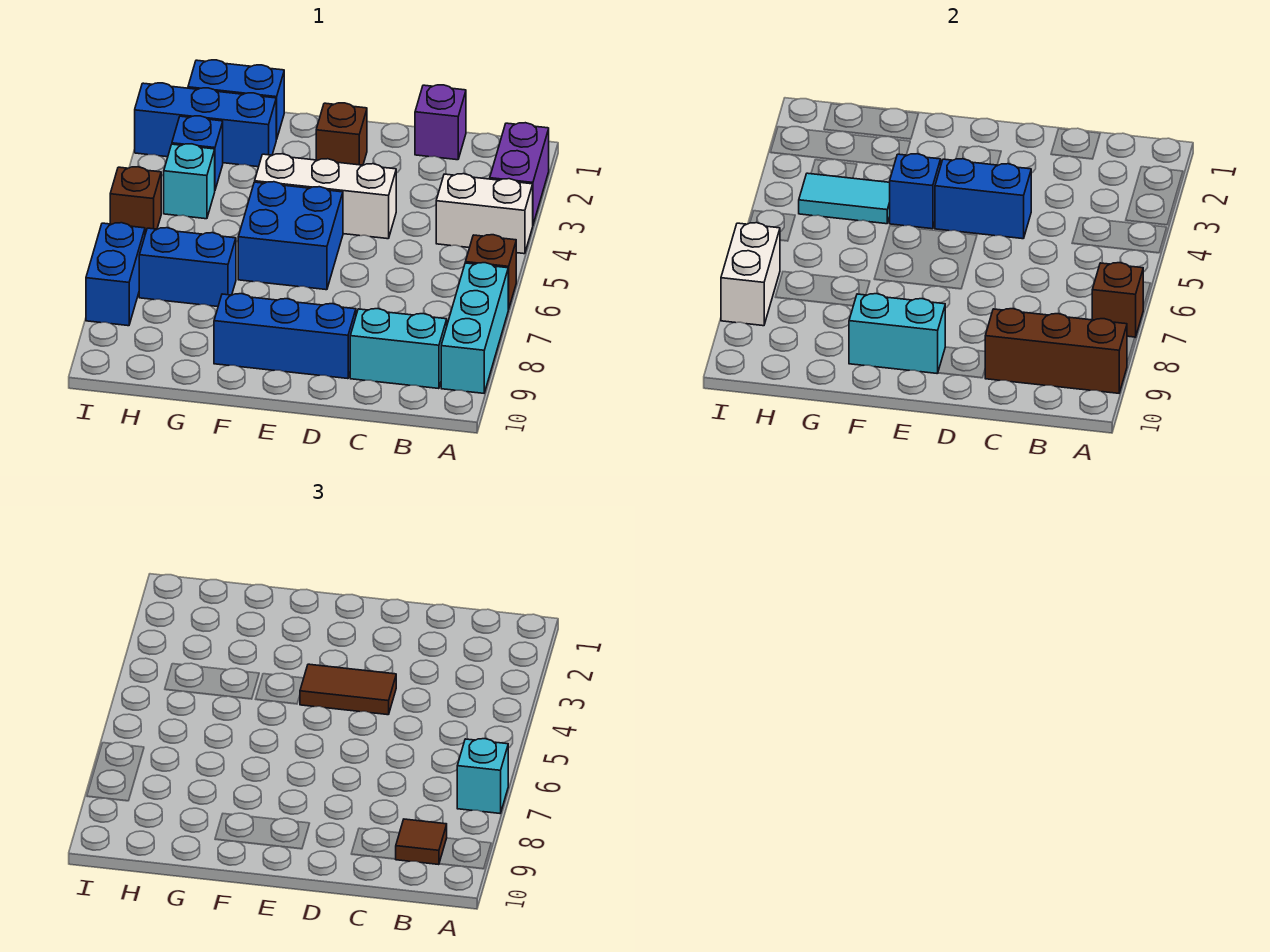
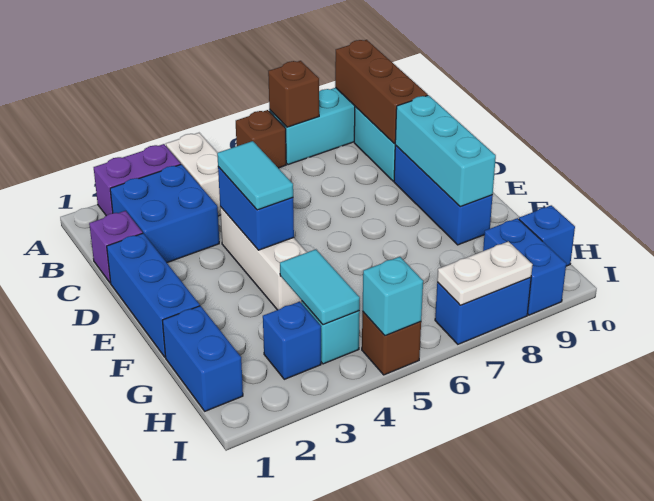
cyan 1x1 brick [457,739,508,813] -> cyan 1x1 brick moved to [362,257,423,336]
brown 1x1 tile [396,819,447,865] -> none
brown 1x2 tile [300,664,396,715] -> cyan 1x2 tile [217,141,293,210]
brown 1x1 brick [316,103,367,165] -> none
blue 2x2 brick [238,182,343,290] -> blue 2x2 brick moved to [110,164,219,262]
cyan 1x2 brick [849,294,945,374] -> cyan 1x3 brick [395,95,496,207]
blue 1x1 brick [890,154,941,229] -> blue 1x1 brick moved to [519,205,575,266]
blue 1x3 brick [135,83,276,167] -> blue 1x3 brick moved to [107,233,200,357]
blue 1x2 brick [139,228,236,307] -> blue 1x2 brick moved to [483,218,566,315]
white 1x2 brick [721,223,780,326] -> white 1x2 plate [437,241,533,305]

